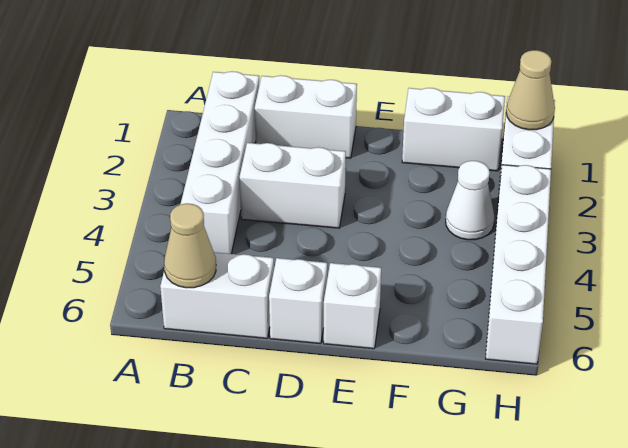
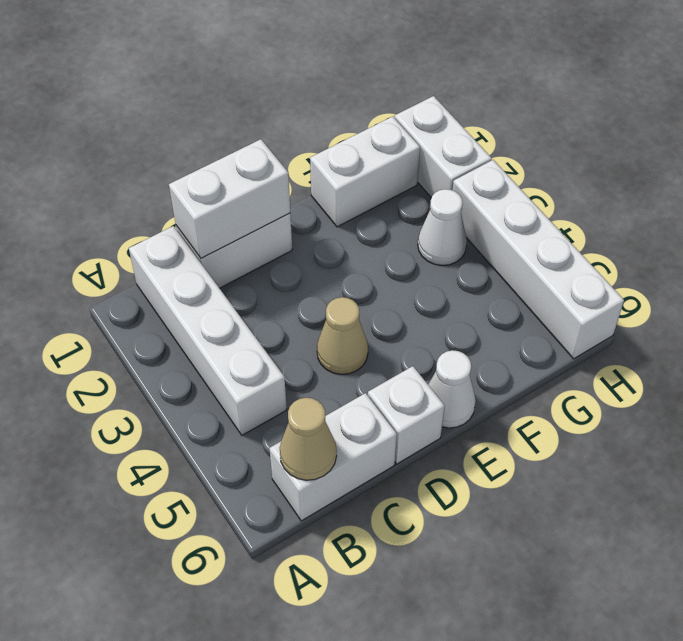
white 1x2 brick [240,143,346,228] -> white 1x2 brick moved to [169,139,290,258]
white 1x1 brick [324,263,381,349] -> white 1x1 cone [428,350,476,428]
tan 1x1 cone [506,50,555,130] -> tan 1x1 cone moved to [317,297,368,375]

